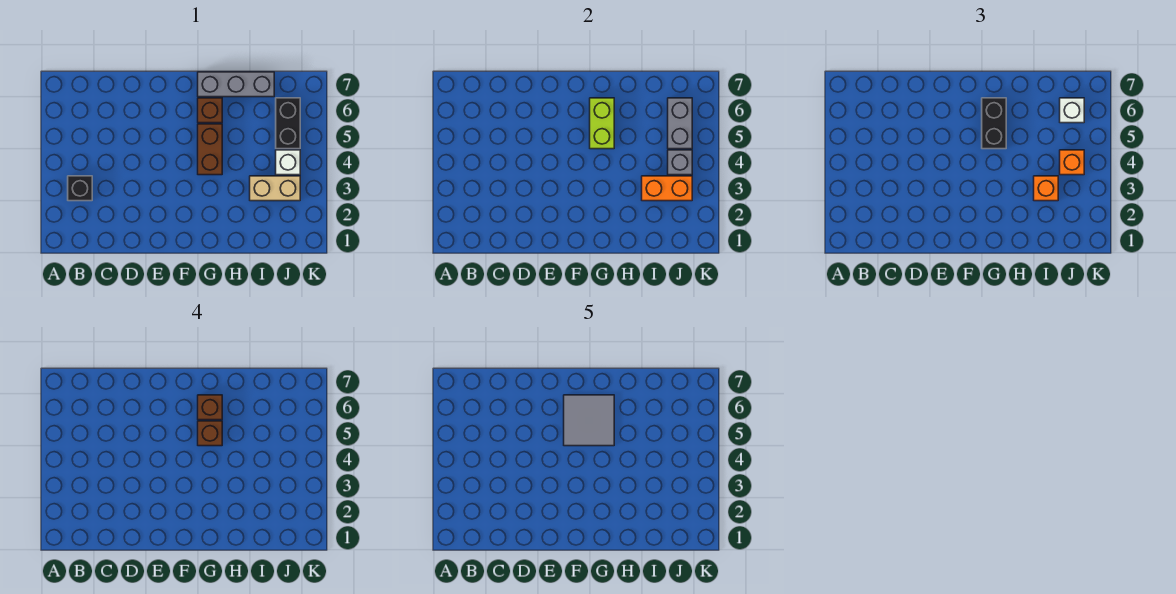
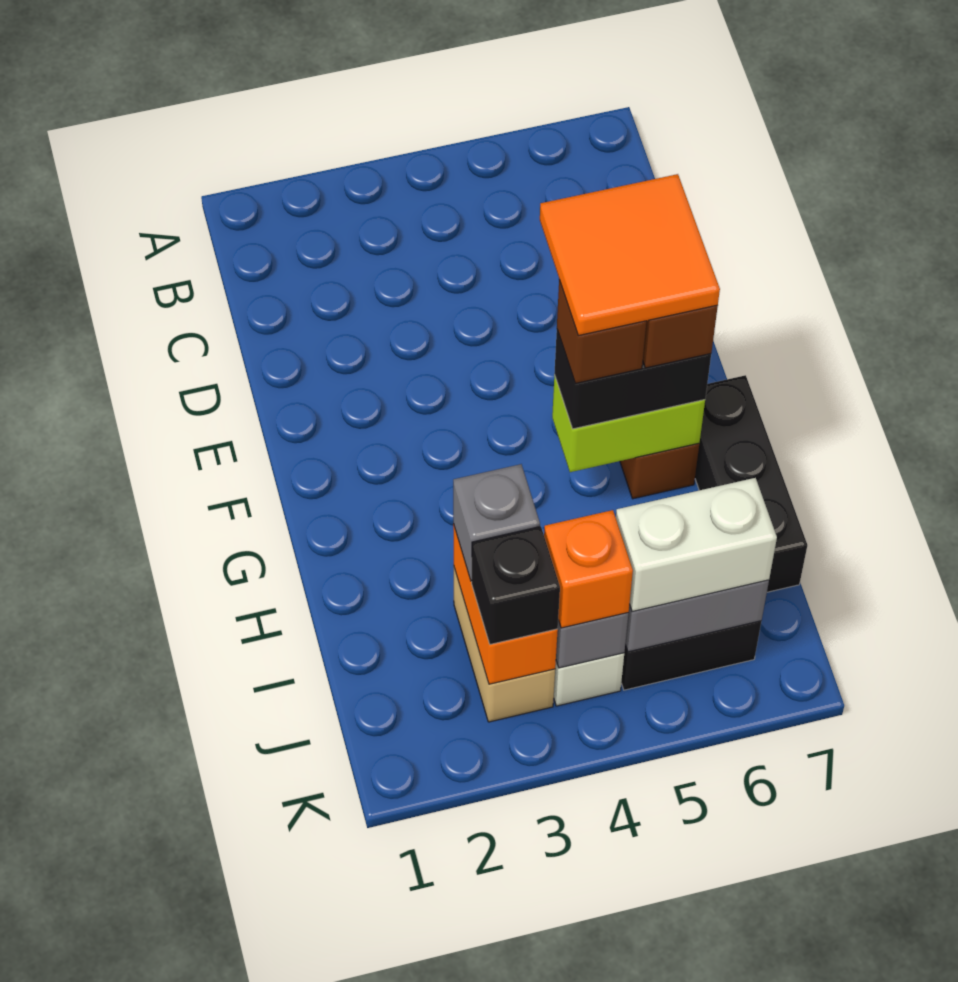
black 1x1 brick [68,176,92,201] -> black 1x1 brick moved to [472,527,560,644]
grey 2x2 tile [564,395,614,446] -> orange 2x2 tile [540,174,720,336]
brown 1x2 brick [198,124,222,175] -> none
grey 1x3 brick [198,72,274,97] -> black 1x3 brick [695,375,807,592]
orange 1x1 brick [1034,176,1058,201] -> grey 1x1 brick [453,464,540,581]
white 1x1 brick [1060,98,1084,123] -> white 1x2 brick [616,478,777,612]

